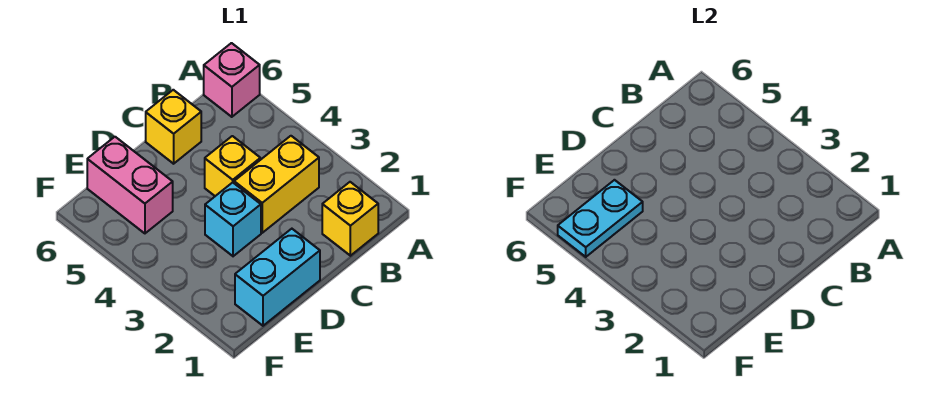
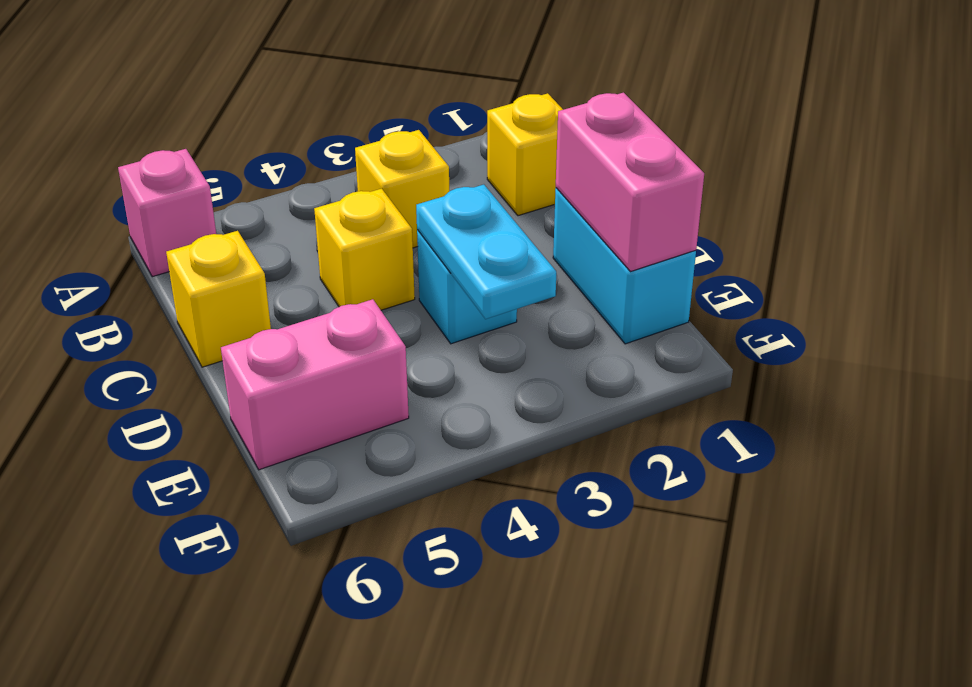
yellow 1x2 brick [234,136,319,233] -> yellow 1x1 brick [355,130,449,248]
none -> pink 1x2 brick [556,93,704,272]
cyan 1x2 plate [558,180,643,257] -> cyan 1x2 plate moved to [416,185,556,319]

